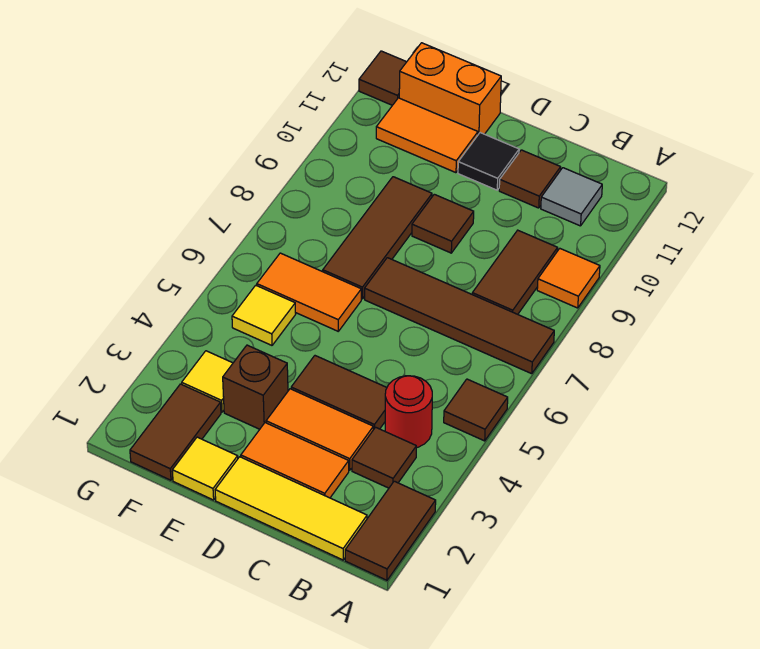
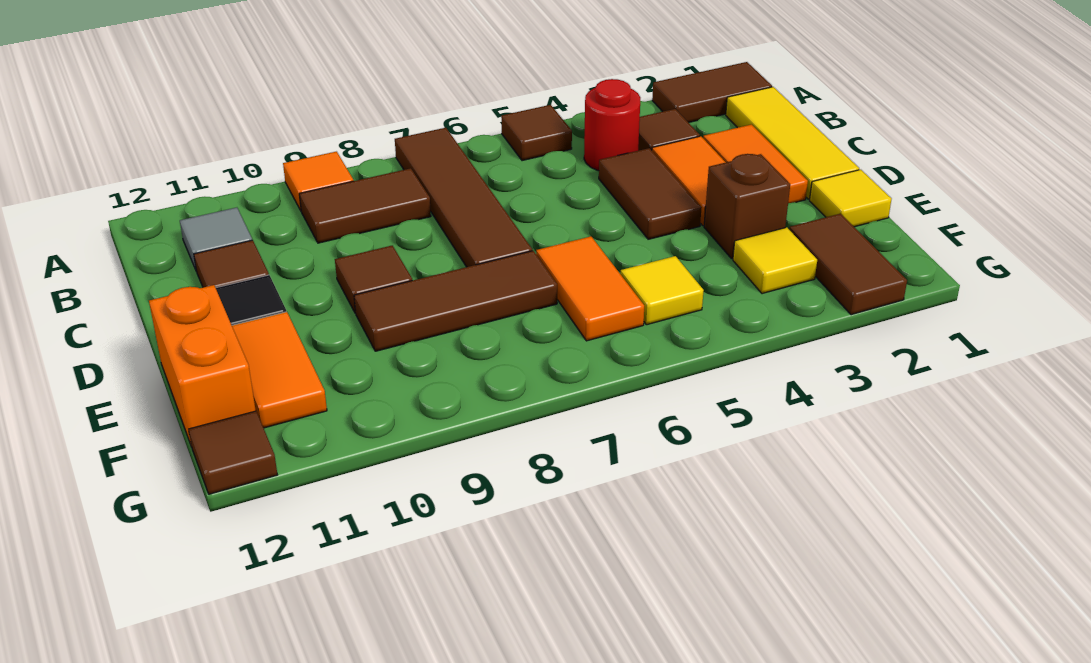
brown 1x2 tile [130,384,221,480] -> brown 1x2 tile turned to [789,214,907,315]

